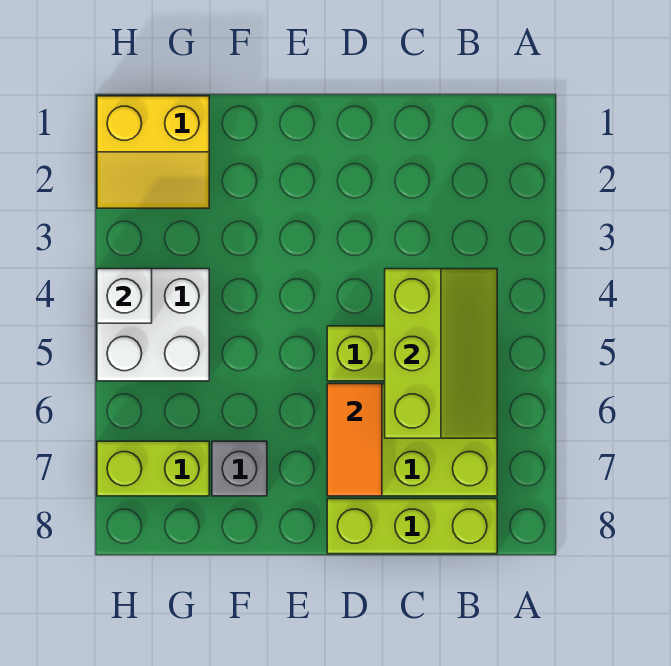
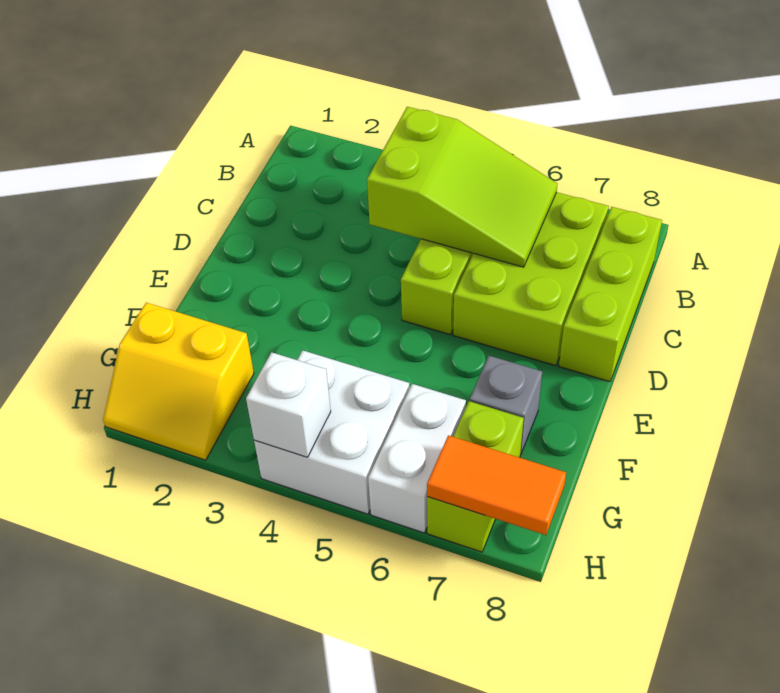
lime 2x3 slope [385,269,497,438] -> lime 2x3 slope turned to [367,107,557,267]
orange 1x2 tile [327,384,382,496] -> orange 1x2 tile moved to [427,435,566,535]
yellow 2x2 slope [97,96,209,208] -> yellow 2x2 slope turned to [103,303,254,460]
none -> white 1x2 brick [368,384,466,533]

